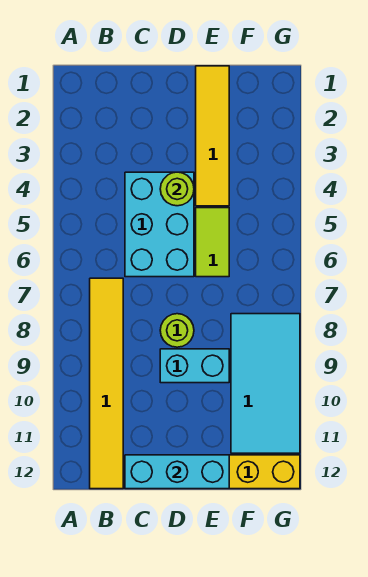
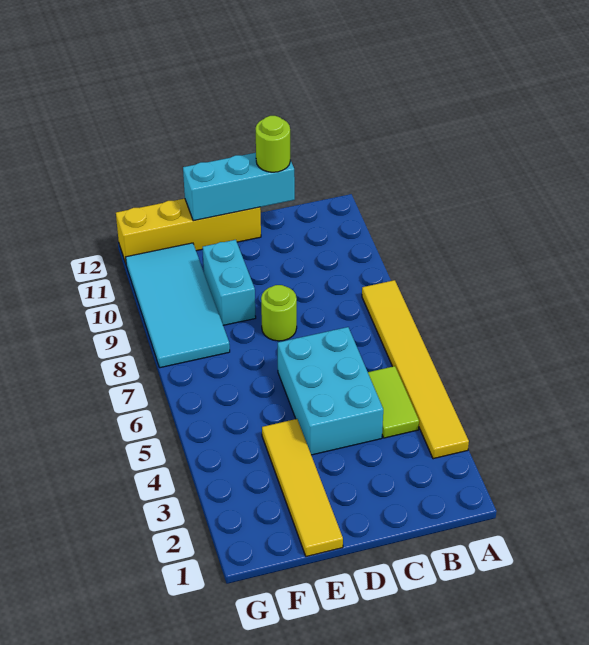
yellow 1x6 tile [90,278,123,489] -> yellow 1x6 tile moved to [362,280,469,459]
lime 1x1 round brick [160,172,194,206] -> lime 1x1 round brick moved to [256,116,290,172]
cyan 1x2 brick [160,349,229,383] -> cyan 1x2 brick turned to [203,240,256,325]
lime 1x2 tile [196,208,229,277] -> lime 1x2 tile moved to [368,366,419,438]

